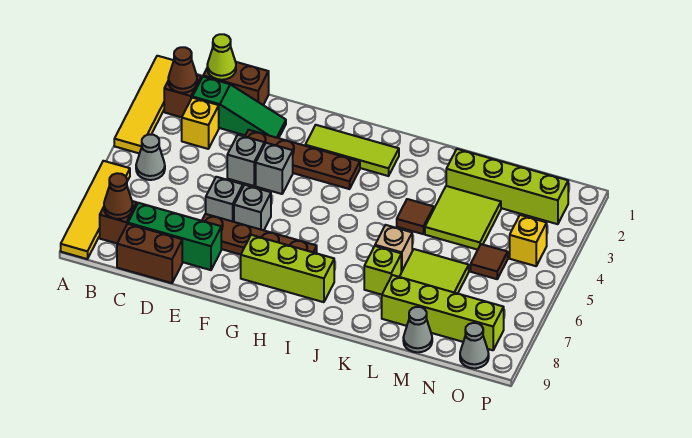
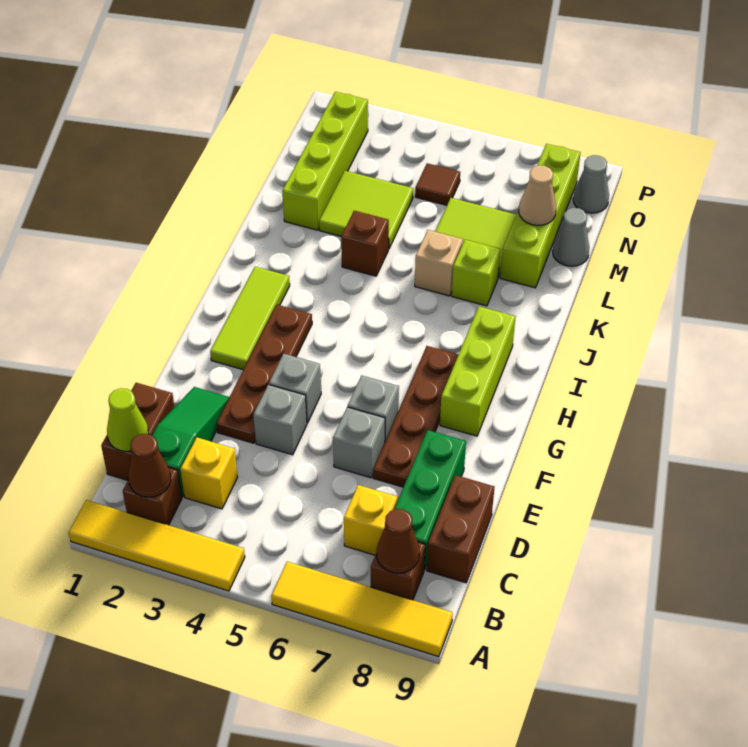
grey 1x1 cone [136,134,165,180] -> none
brown 1x1 tile [397,199,434,234] -> brown 1x1 brick [341,211,389,276]
none -> tan 1x1 cone [519,165,556,226]
yellow 1x1 brick [510,215,547,266] -> yellow 1x1 brick moved to [344,485,397,555]

